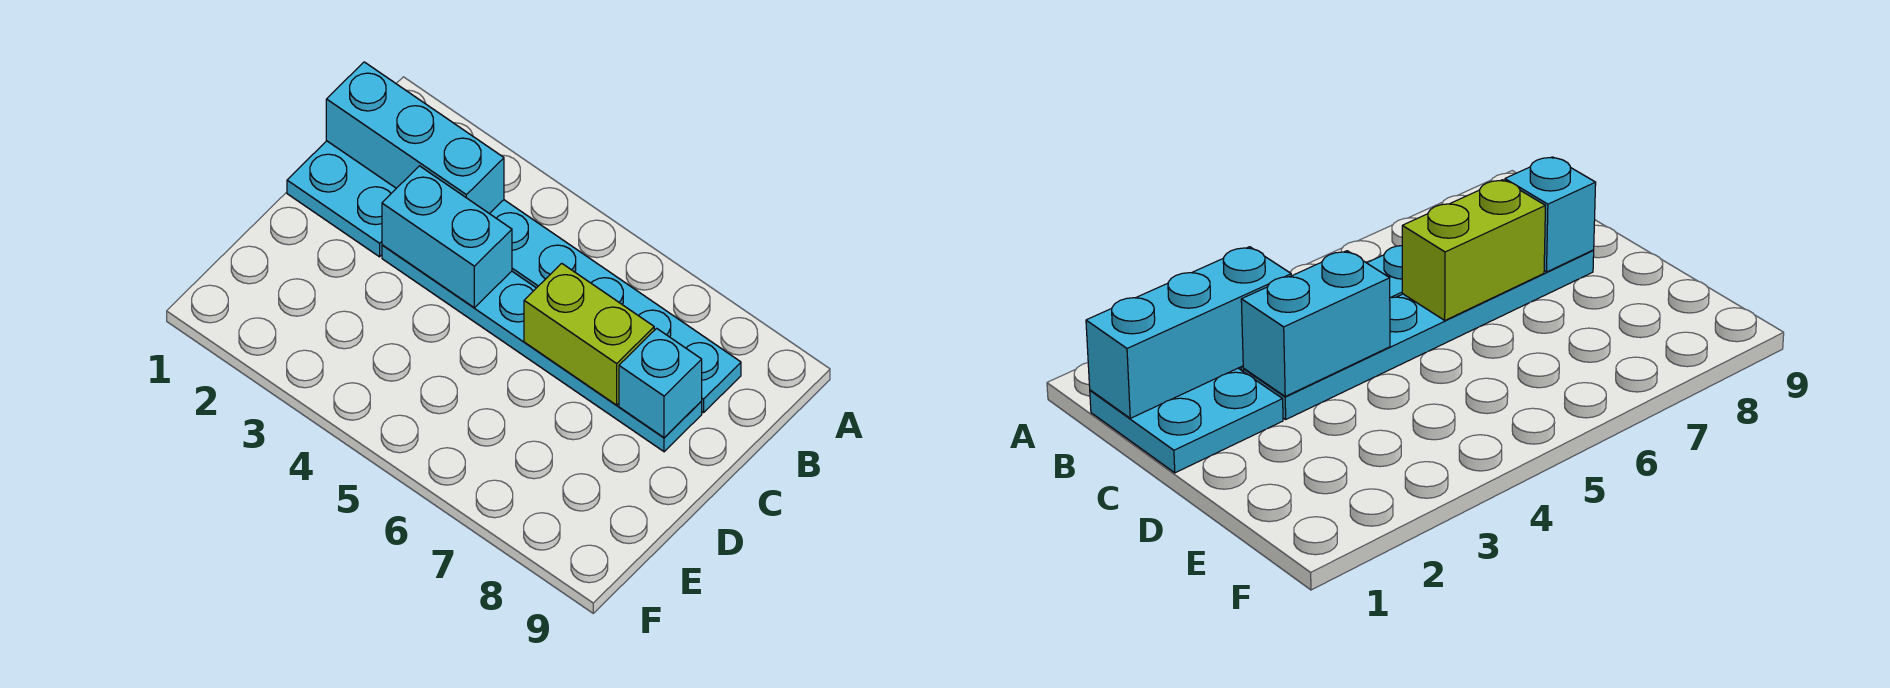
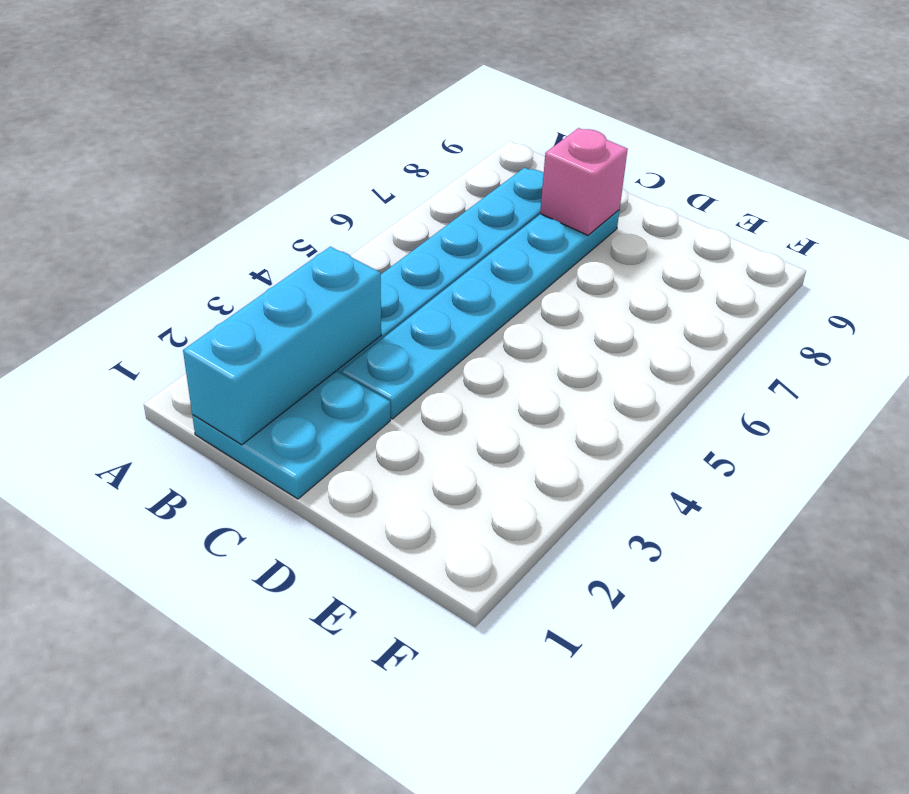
cyan 1x2 brick [382,166,512,308] -> none
lime 1x2 brick [524,263,654,405] -> none
cyan 1x1 brick [619,328,702,438] -> pink 1x1 brick [540,128,628,235]

